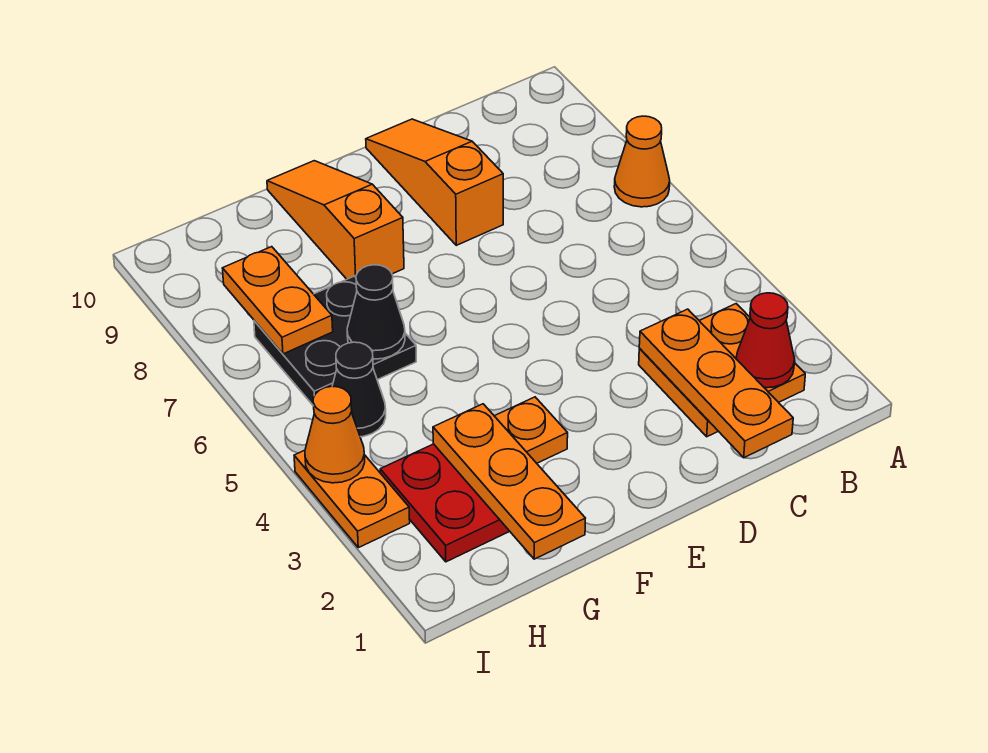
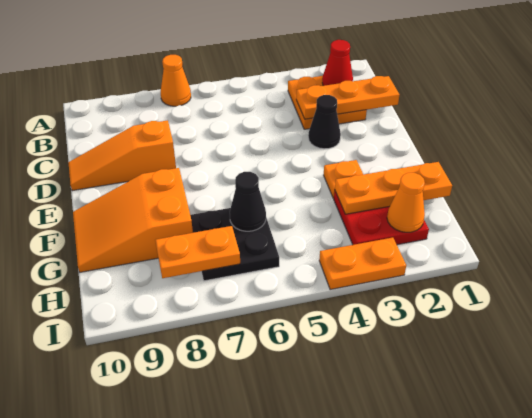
orange 1x3 slope [267,161,404,279] -> orange 2x3 slope [73,168,193,272]
black 1x1 cone [332,342,386,437] -> black 1x1 cone moved to [308,95,341,149]
orange 1x1 cone [305,386,365,483] -> orange 1x1 cone moved to [387,173,425,232]

